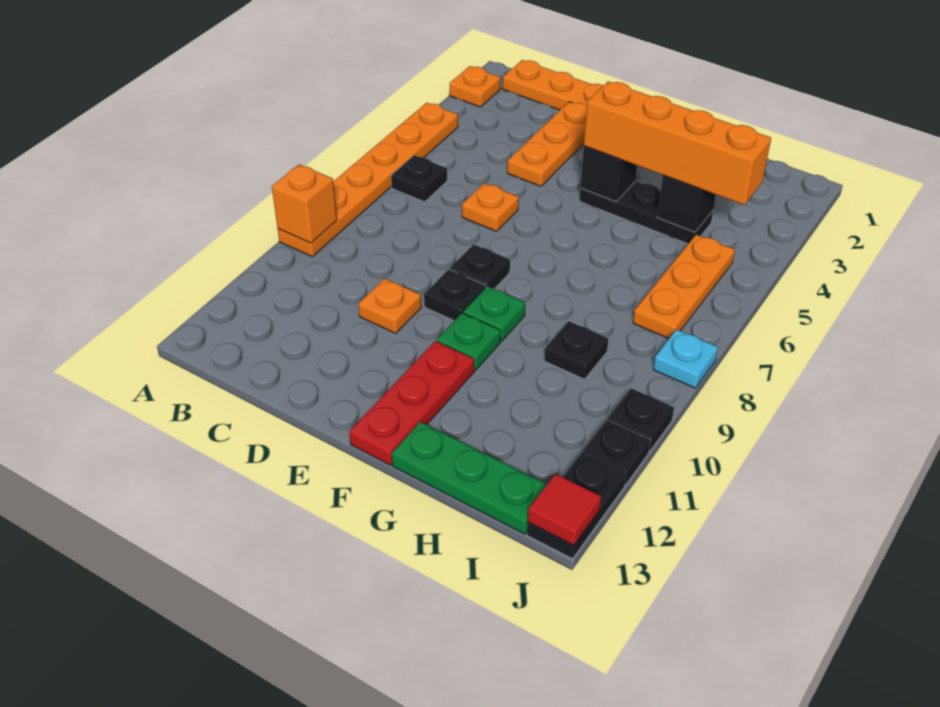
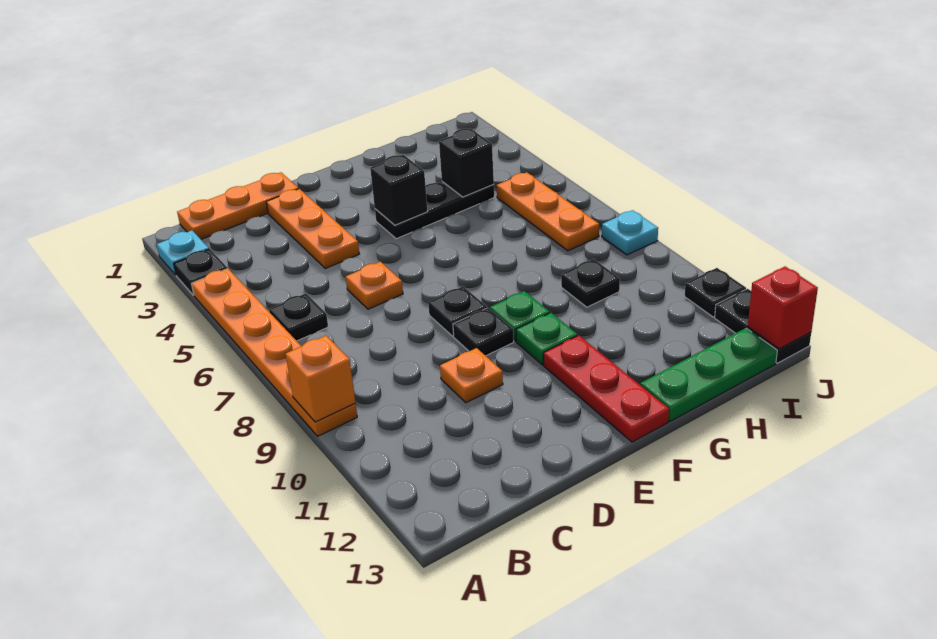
orange 1x1 plate [450,66,500,107] -> cyan 1x1 plate [157,230,209,275]
orange 1x4 brick [584,81,771,205] -> none
black 1x1 plate [608,388,674,452] -> black 1x1 plate moved to [174,249,227,295]
red 1x1 tile [528,474,601,545] -> red 1x1 brick [748,267,818,349]

